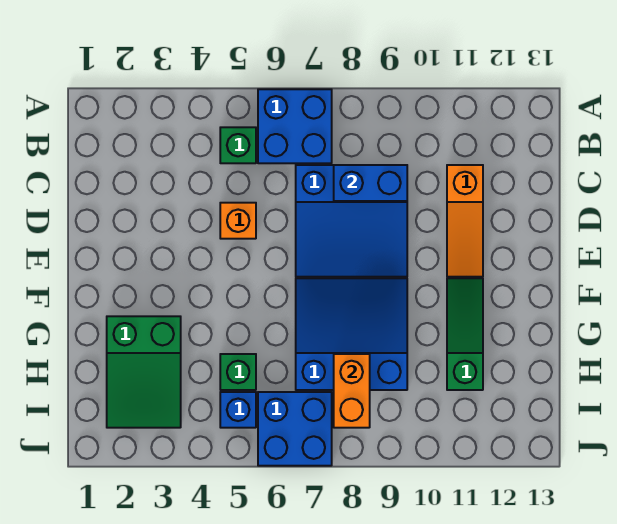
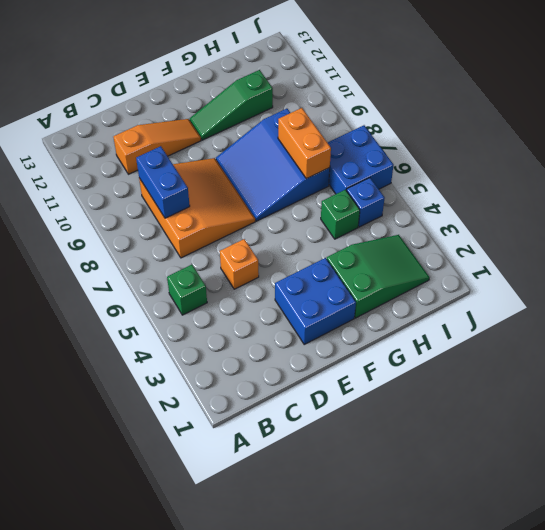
blue 2x2 brick [258,89,332,163] -> blue 2x2 brick moved to [275,258,356,344]
blue 3x3 slope [296,165,407,277] -> orange 3x3 slope [139,158,255,258]
orange 1x2 brick [334,354,370,428] -> orange 1x2 brick turned to [278,108,331,179]

